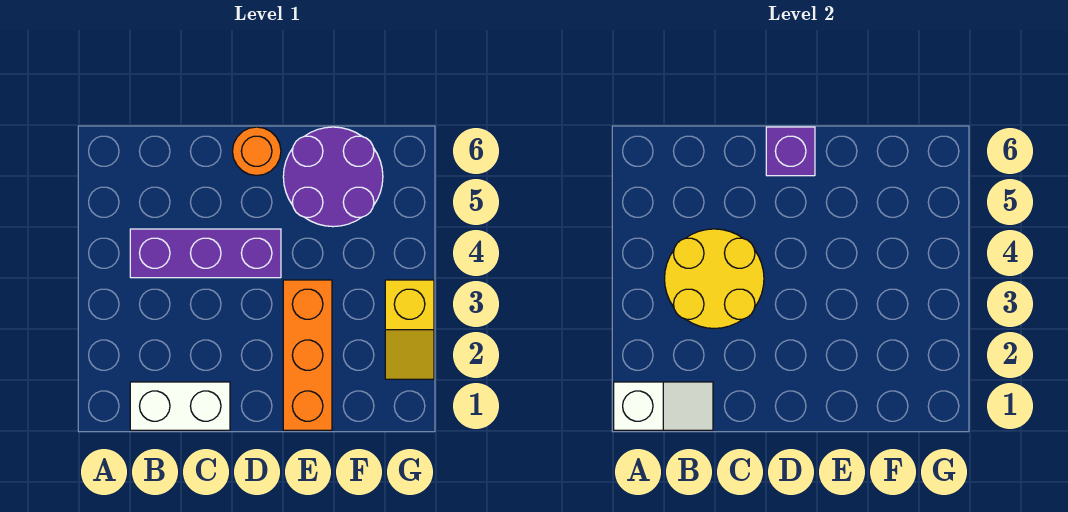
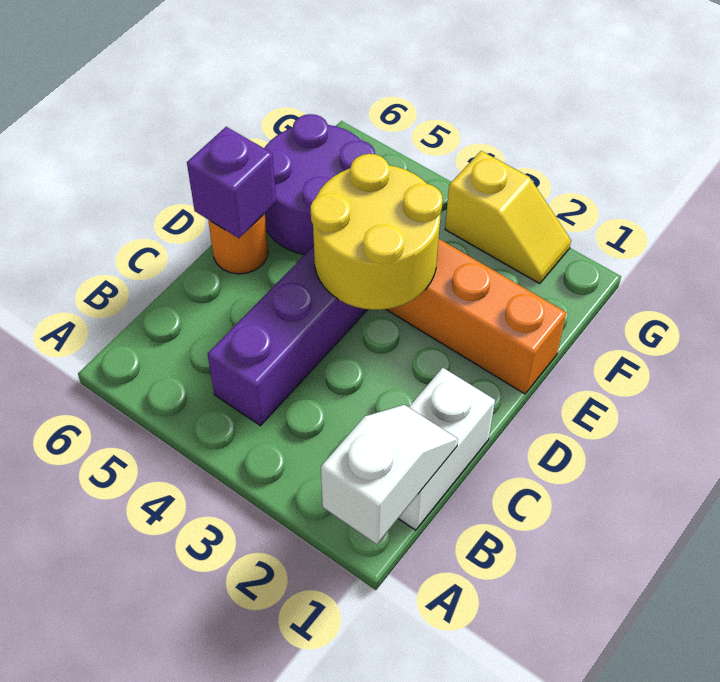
yellow 2x2 round brick [665,229,764,328] -> yellow 2x2 round brick moved to [311,154,443,310]

